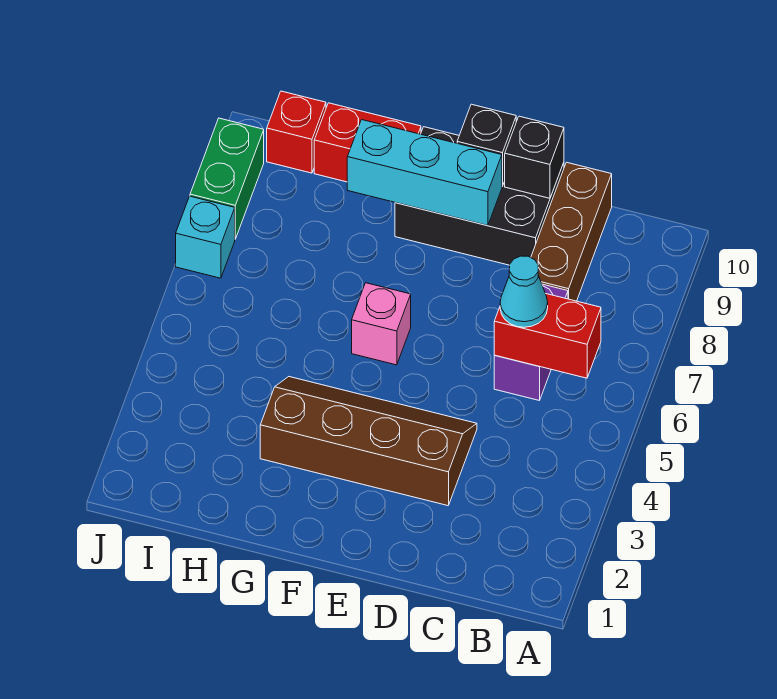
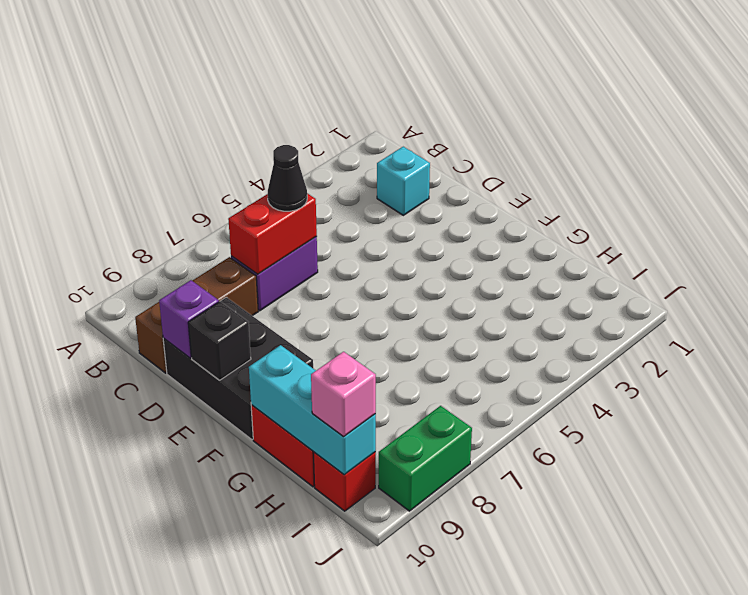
red 1x2 brick [494,294,601,378] -> red 1x2 brick turned to [228,193,317,274]
cyan 1x1 cone [500,256,548,327] -> black 1x1 cone [268,145,307,211]
brown 2x4 slope [260,377,477,506] -> none
black 1x1 brick [505,116,564,198] -> purple 1x1 brick [159,280,219,358]
cyan 1x3 brick [347,120,502,226] -> cyan 1x3 brick moved to [249,345,376,475]
pink 1x1 brick [352,283,411,365] -> pink 1x1 brick moved to [311,352,376,437]
cyan 1x1 brick [176,196,235,278] -> cyan 1x1 brick moved to [377,147,430,215]

